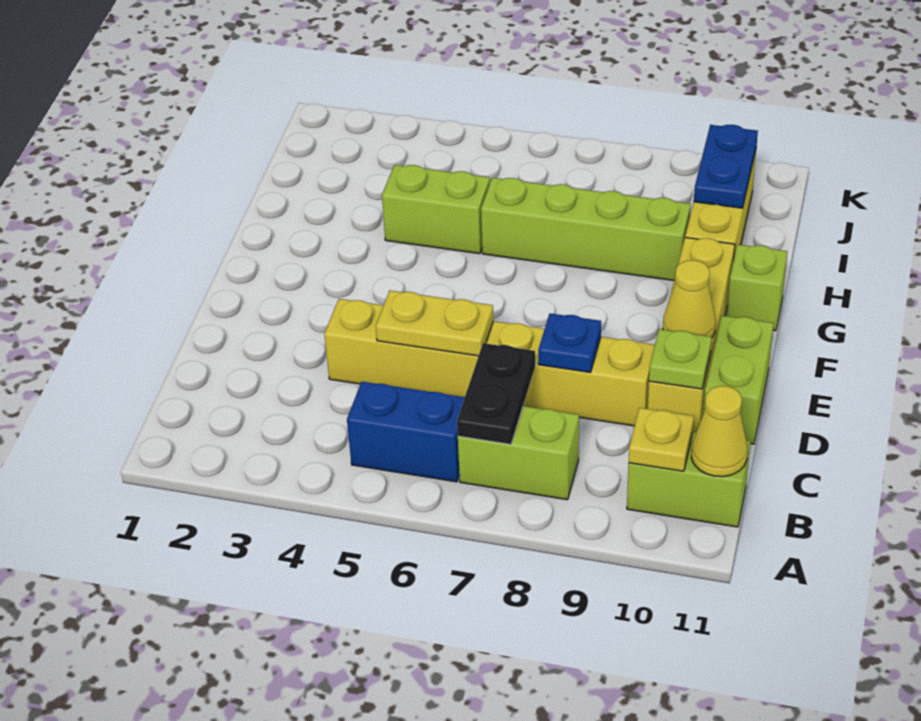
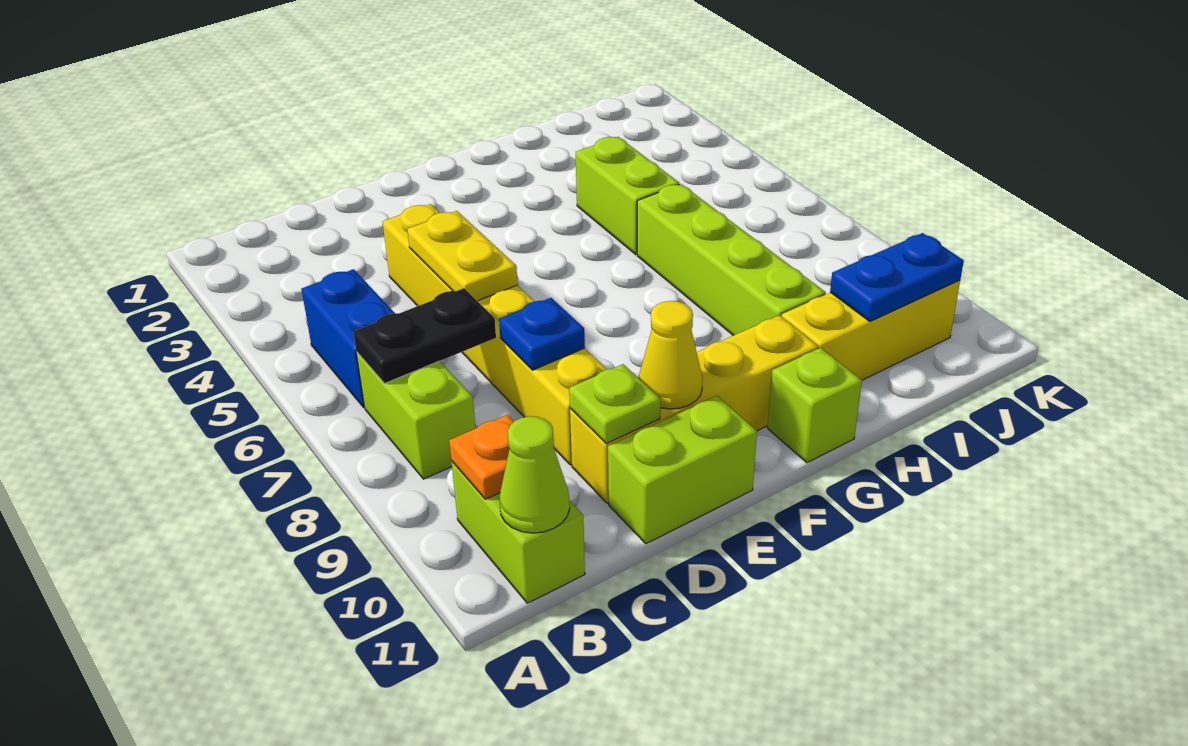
yellow 1x1 plate [629,408,694,471] -> orange 1x1 plate [449,415,514,499]
yellow 1x1 cone [691,386,747,477] -> lime 1x1 cone [499,416,570,533]

